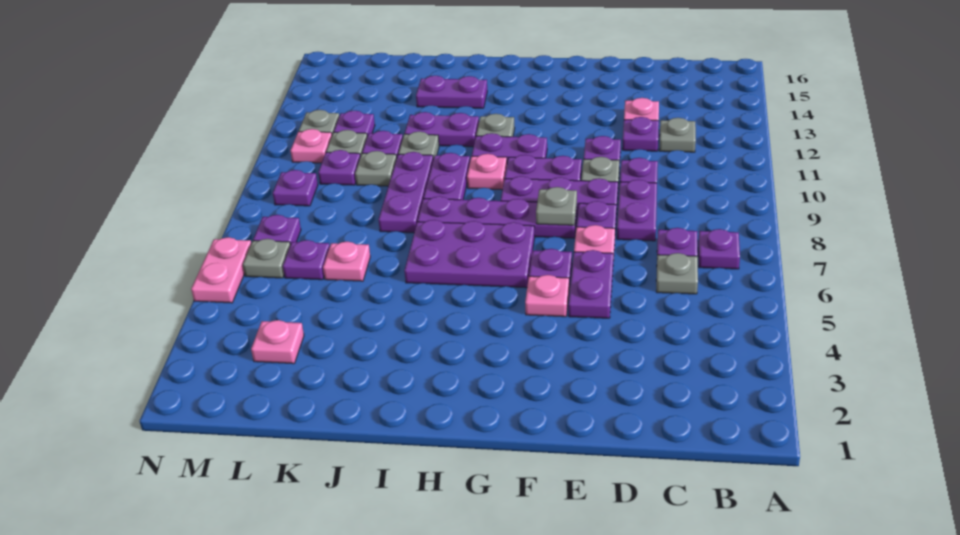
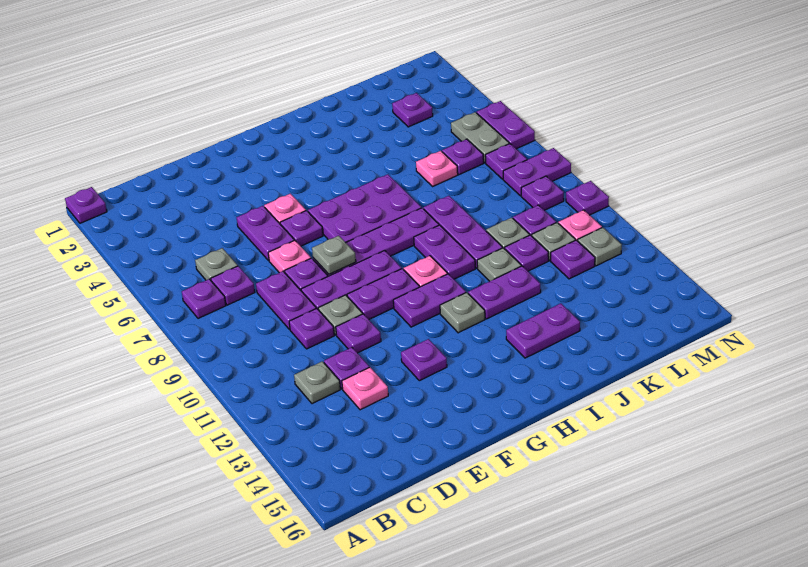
none -> purple 1x1 plate [65,187,107,223]
none -> purple 1x1 plate [401,339,447,381]
pink 1x1 plate [251,320,304,364] -> purple 1x1 plate [392,93,433,127]
grey 1x1 plate [243,239,290,278] -> grey 1x2 plate [451,112,509,163]
none -> purple 1x2 plate [503,148,571,196]
pink 1x2 plate [191,237,251,303] -> purple 1x2 plate [477,101,535,149]
none -> purple 1x1 plate [566,181,609,215]

